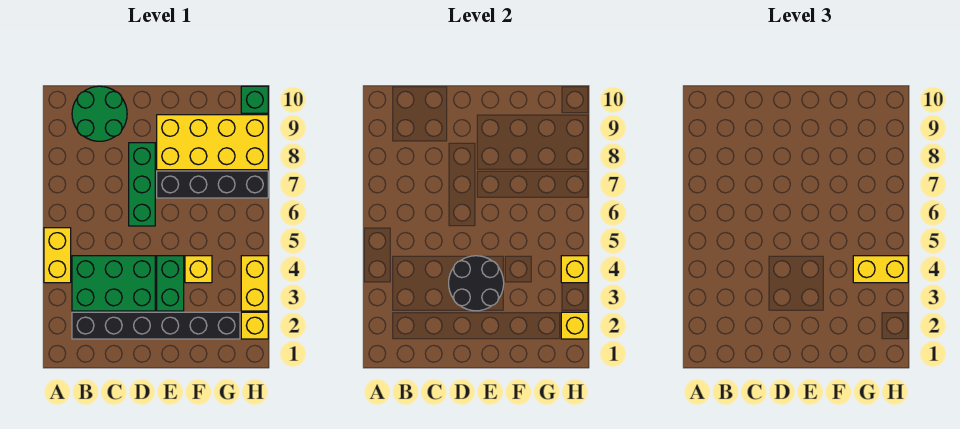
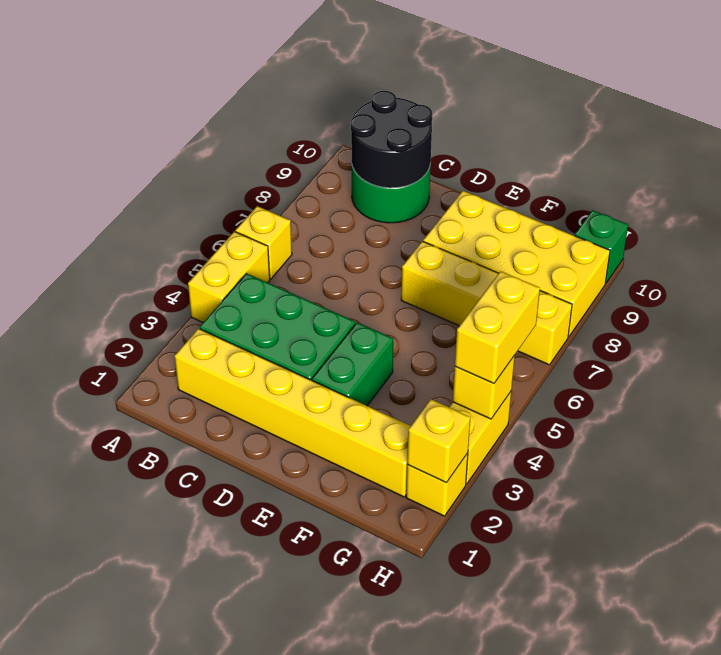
black 1x6 brick [72,312,240,339] -> yellow 1x6 brick [175,329,411,497]
black 2x2 round brick [449,256,504,311] -> black 2x2 round brick moved to [351,91,432,188]
green 1x3 brick [129,143,155,226] -> none
black 1x4 brick [157,171,268,198] -> yellow 1x4 brick [401,241,572,365]
yellow 1x1 brick [185,256,212,283] -> yellow 1x1 brick moved to [235,206,292,279]
yellow 1x2 brick [853,256,908,283] -> yellow 1x2 brick turned to [455,271,540,384]

